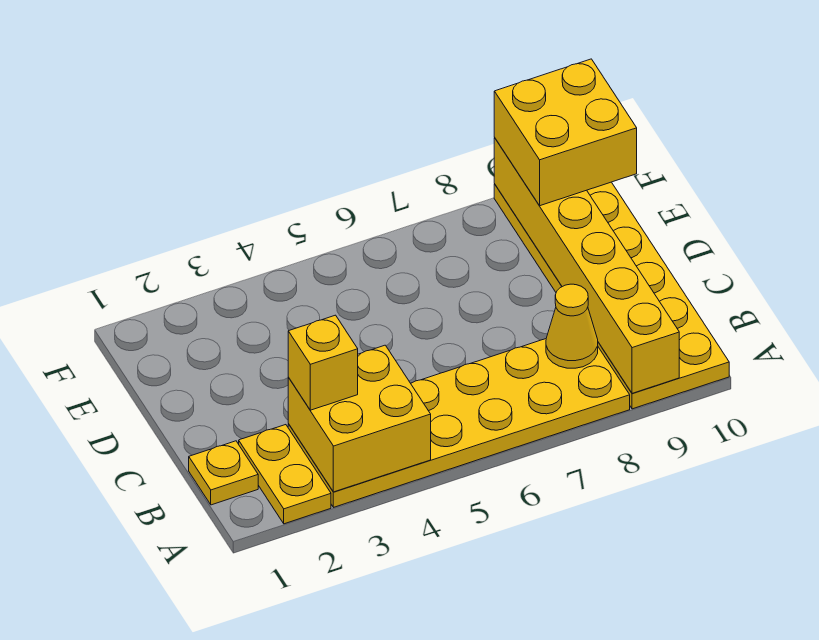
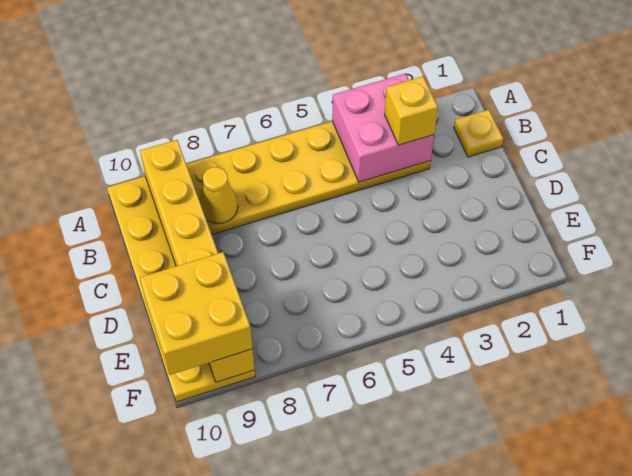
yellow 1x2 plate [239,425,331,524] -> none
yellow 2x2 brick [288,345,431,492] -> pink 2x2 brick [332,74,434,182]

